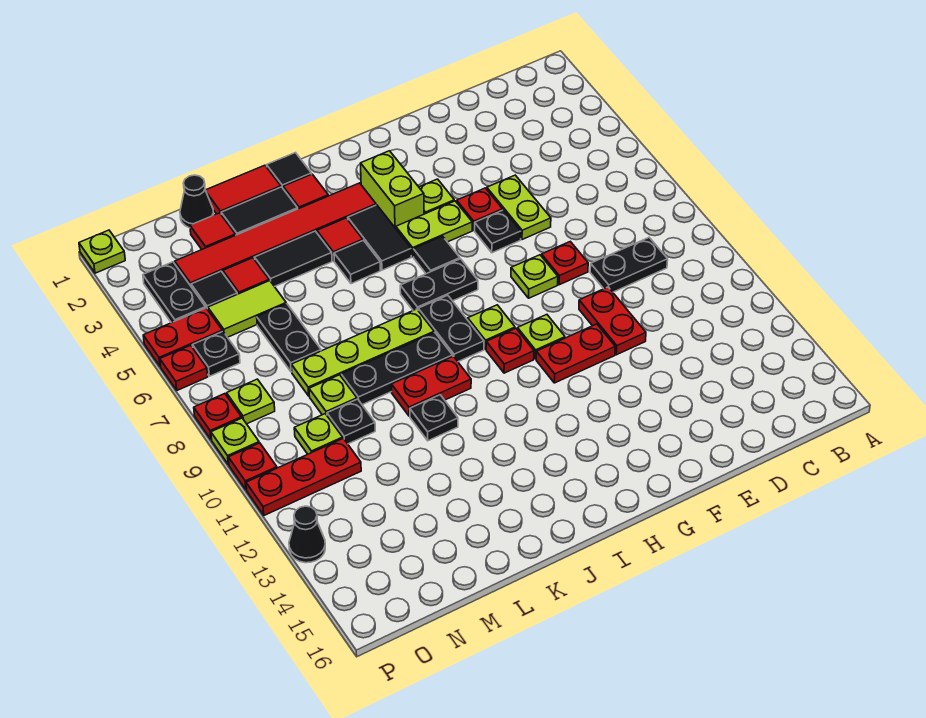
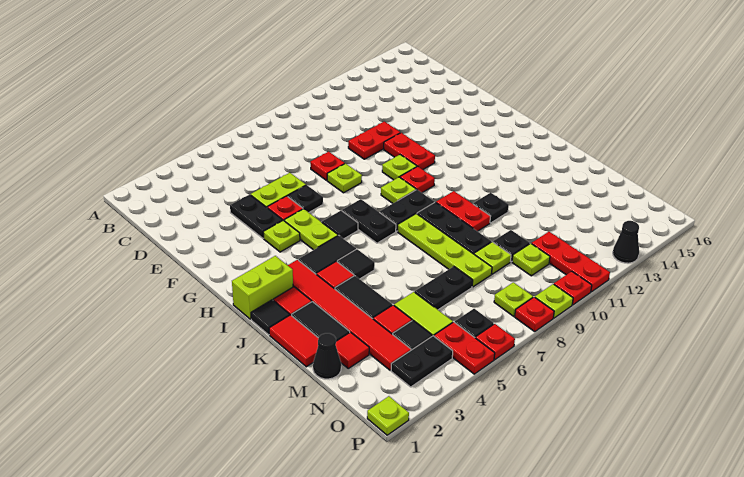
black 1x2 plate [590,238,668,292] -> black 1x2 plate moved to [230,194,282,238]
lime 1x2 brick [361,151,424,228] -> lime 1x2 brick moved to [232,256,293,319]

